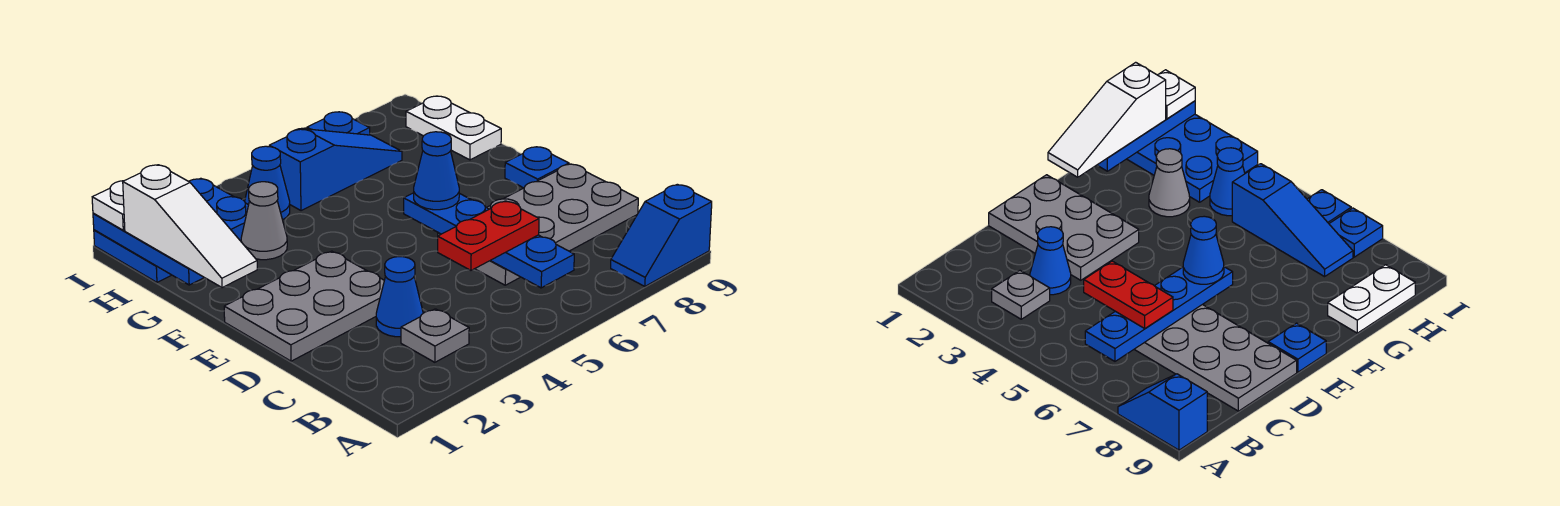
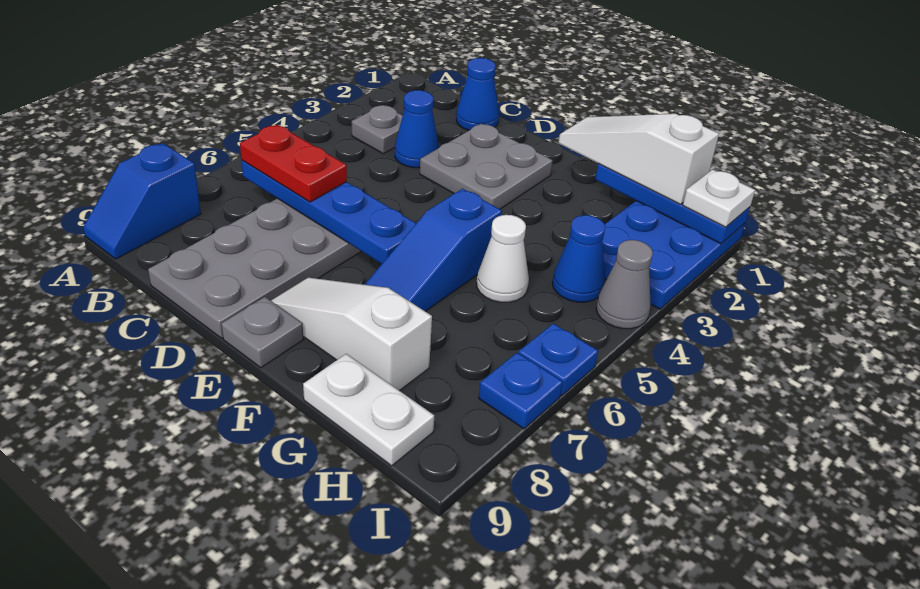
blue 1x2 slope [611,184,712,286] -> blue 1x2 slope turned to [83,143,201,259]
red 1x2 plate [438,201,539,270] -> red 1x2 plate turned to [240,125,347,202]
grey 2x3 plate [224,251,384,361] -> grey 2x2 plate [420,124,553,209]
blue 1x1 cone [414,132,459,210] -> blue 1x1 cone moved to [456,58,499,131]
none -> white 1x3 slope [271,278,432,391]
blue 1x1 plate [505,147,569,188] -> grey 1x1 plate [222,297,303,368]
grey 1x1 cone [241,182,287,260] -> grey 1x1 cone moved to [596,240,653,329]
none -> white 1x1 cone [477,215,529,302]
blue 1x3 slope [269,129,402,211] -> blue 1x3 slope moved to [364,189,502,311]

